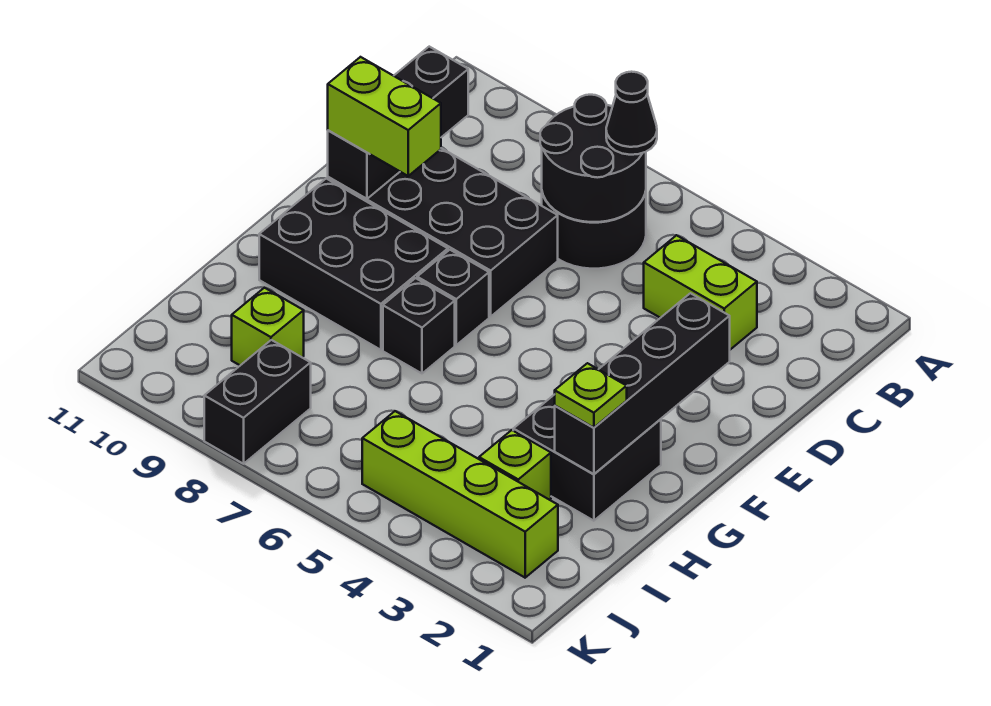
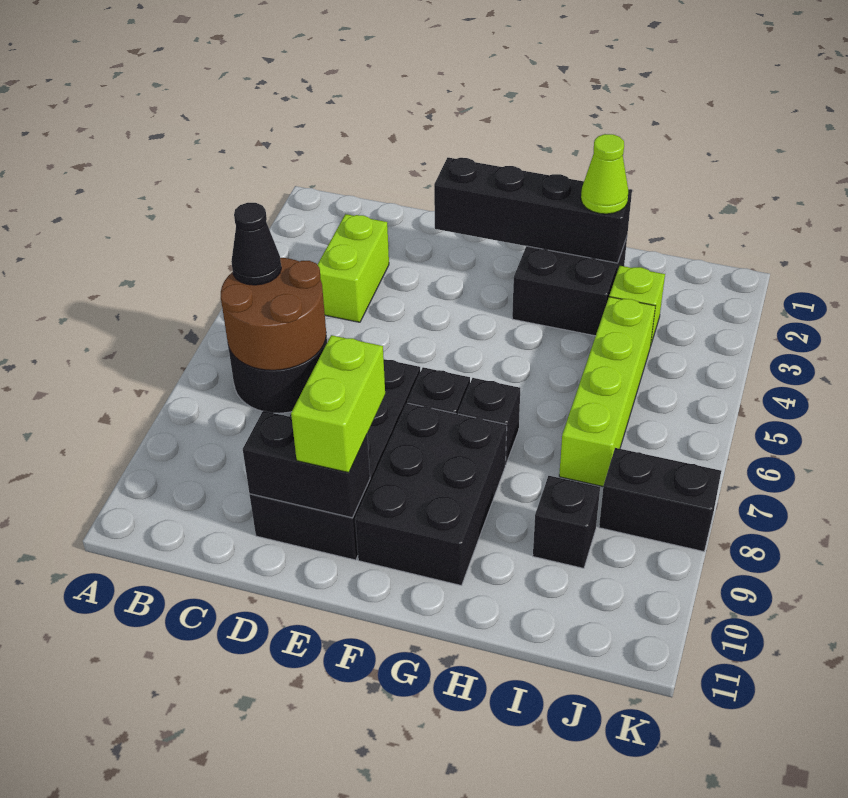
black 2x2 round brick [540,95,646,222] -> brown 2x2 round brick [221,258,326,370]
black 1x3 brick [328,47,468,199] -> black 1x2 brick [243,411,370,518]
lime 1x1 plate [555,363,627,428] -> lime 1x1 cone [581,134,628,214]
lime 1x1 brick [232,288,304,365] -> black 1x1 brick [533,476,600,568]
lime 1x4 brick [362,411,558,578] -> lime 1x4 brick moved to [559,297,655,486]

